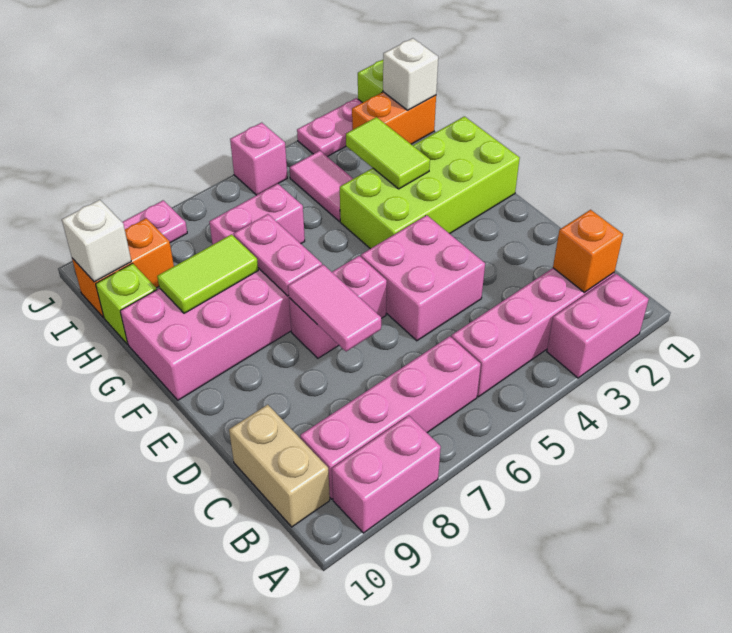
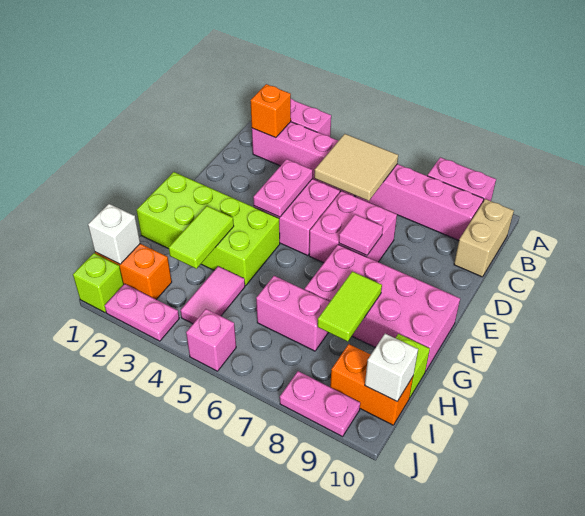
none -> tan 2x2 tile [314,134,398,201]
pink 1x2 tile [288,265,381,351] -> pink 1x1 tile [339,214,383,255]
pink 1x2 brick [289,256,387,358] -> pink 2x2 brick [309,191,397,263]
pink 1x2 plate [234,214,322,296] -> pink 1x2 plate moved to [253,159,313,217]
lime 1x2 tile [157,234,258,313] -> lime 1x2 tile turned to [318,271,382,341]

